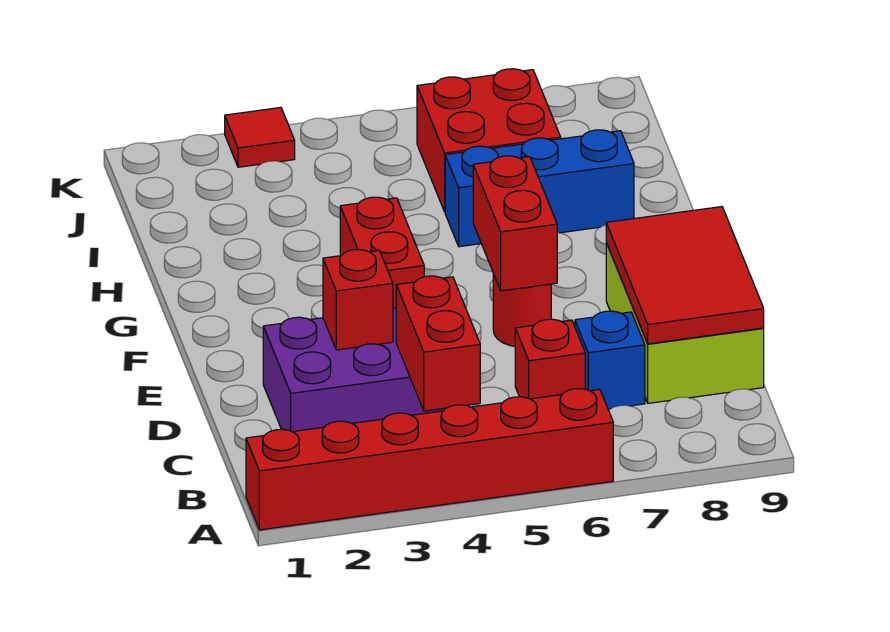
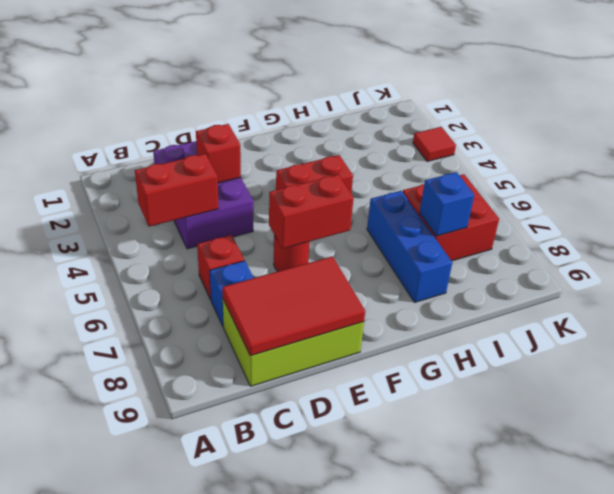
red 1x6 brick [246,389,613,530] -> none
none -> blue 1x1 brick [420,172,474,236]

